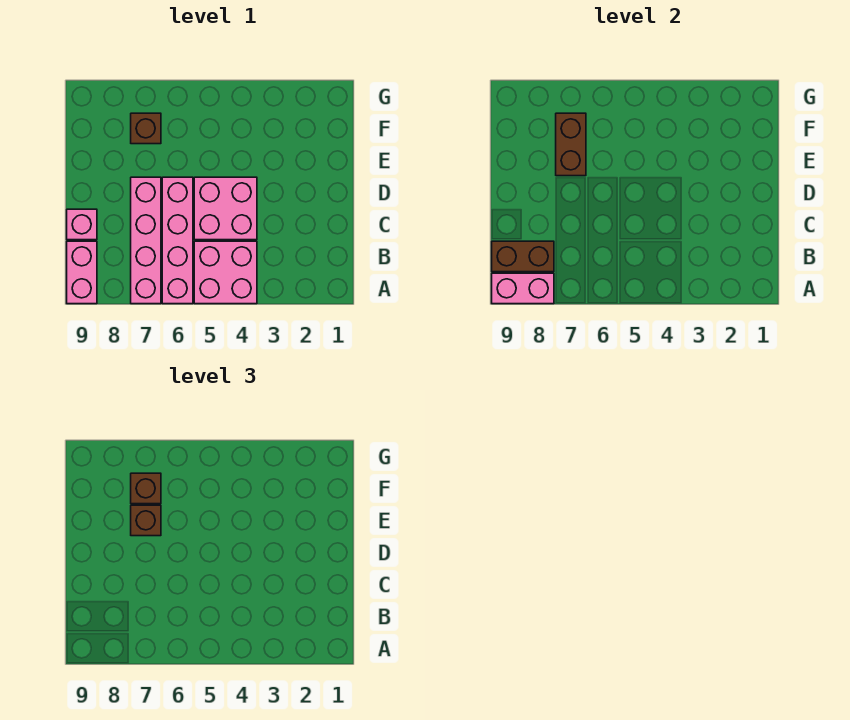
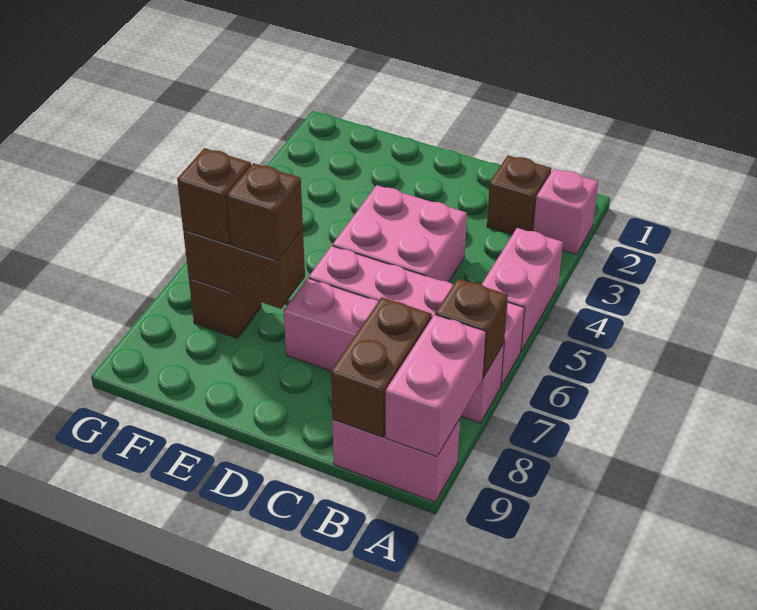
pink 2x2 brick [194,241,257,304] -> pink 1x2 brick [482,228,563,351]
none -> brown 1x1 brick [435,279,508,377]
none -> brown 1x1 brick [487,155,551,235]
pink 1x1 brick [67,209,97,240] -> pink 1x1 brick moved to [533,169,598,254]

